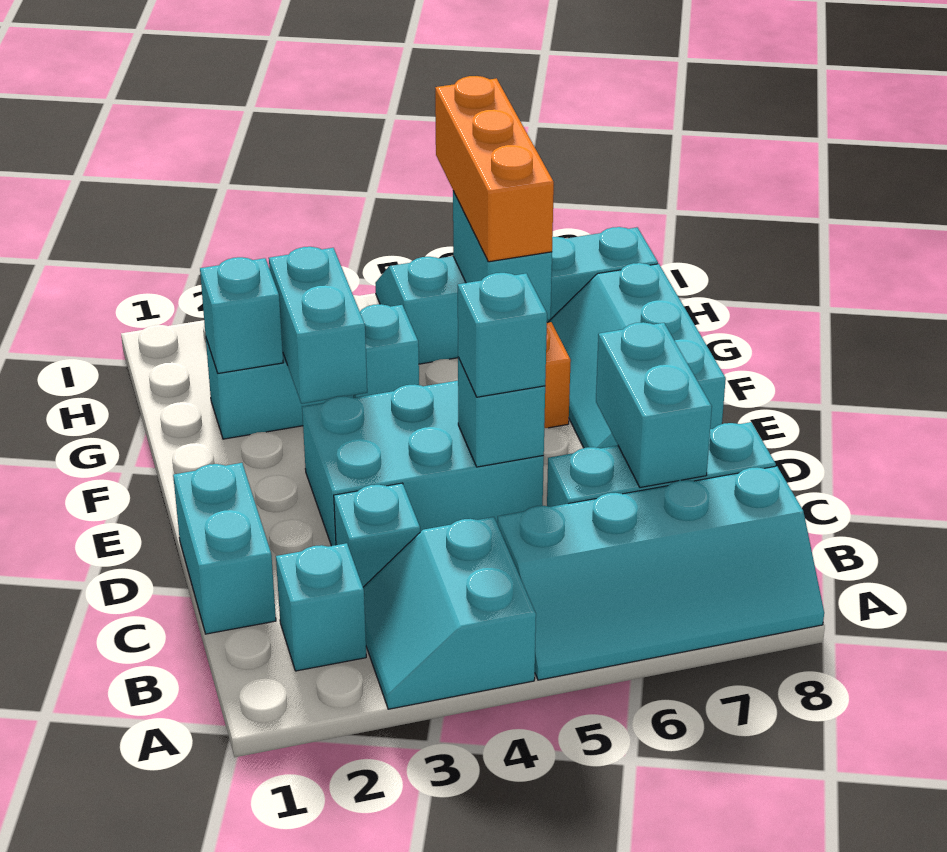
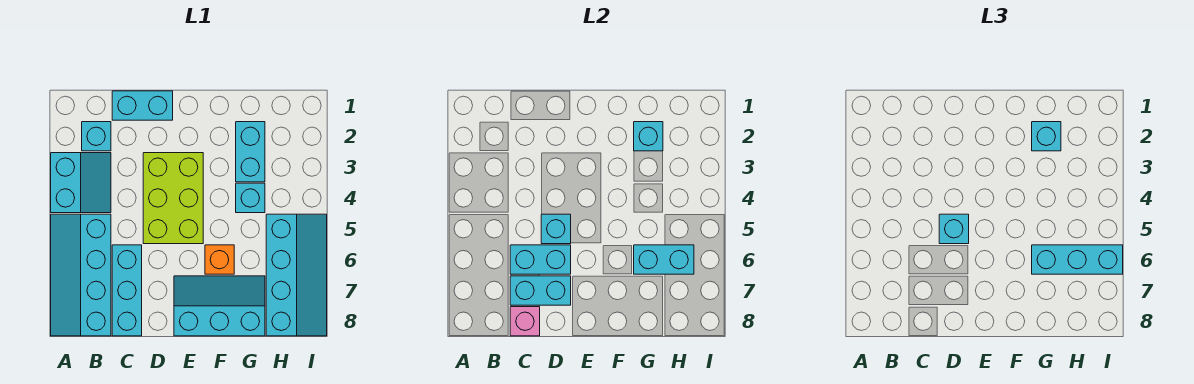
cyan 2x2 slope [363,517,536,709] -> cyan 2x2 slope turned to [51,153,111,213]
cyan 1x1 brick [334,483,420,587] -> cyan 1x1 brick moved to [1032,122,1061,151]
none -> pink 1x1 brick [510,307,540,336]
cyan 2x3 brick [302,381,544,546] -> lime 2x3 brick [143,153,203,244]
cyan 1x2 brick [269,247,367,404] -> cyan 1x2 brick moved to [510,245,571,274]
orange 1x3 brick [435,76,554,262] -> cyan 1x3 brick [1032,245,1123,274]

